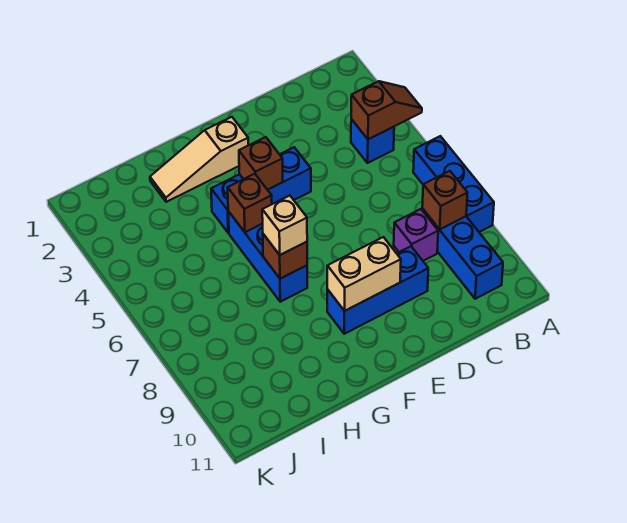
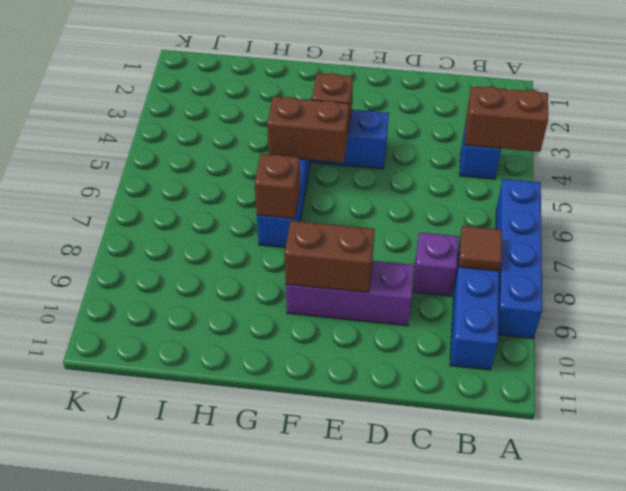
brown 1x2 slope [351,81,422,139] -> brown 1x2 brick [465,86,548,152]
blue 1x3 brick [413,136,494,232] -> blue 1x4 brick [496,179,542,339]
brown 1x1 brick [422,171,467,229] -> brown 1x1 tile [459,226,502,271]
blue 1x3 brick [327,246,428,334] -> purple 1x3 brick [286,261,414,326]
tan 1x2 brick [327,237,401,311] -> brown 1x2 brick [285,221,375,293]
tan 1x3 slope [150,117,248,202] -> none
brown 1x1 brick [228,174,272,232] -> brown 1x2 brick [267,97,349,163]
tan 1x1 brick [262,196,307,255] -> none

